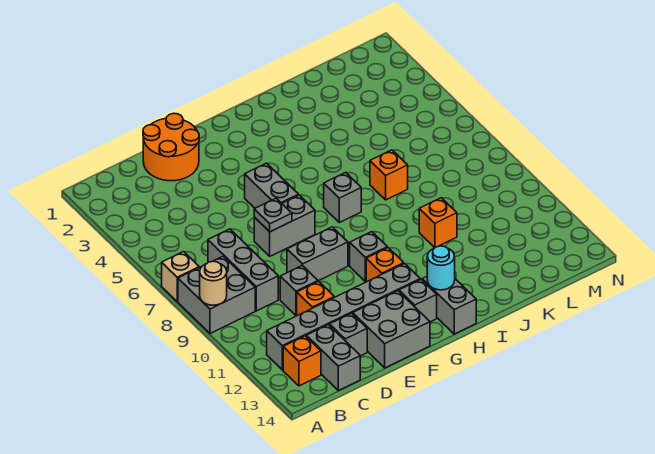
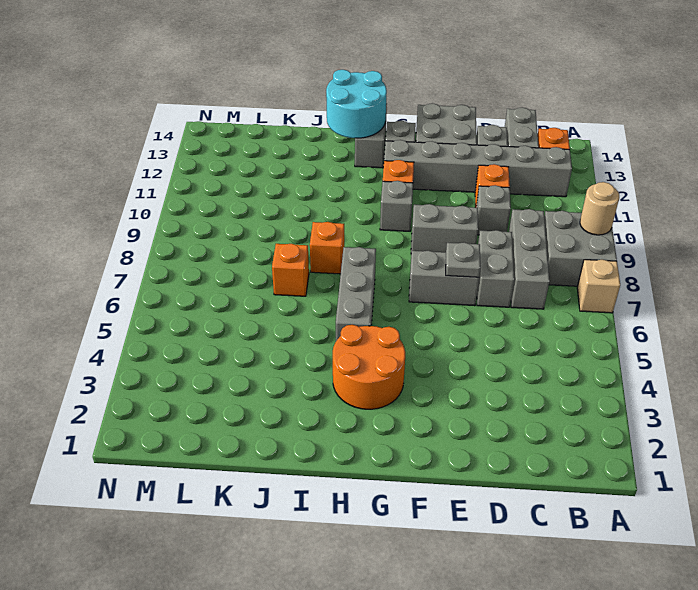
orange 2x2 round brick [143,113,199,181] -> orange 2x2 round brick moved to [333,325,405,409]
grey 1x2 brick [245,163,299,208] -> grey 1x2 brick moved to [477,230,514,307]
grey 1x1 brick [324,172,361,222] -> grey 1x3 brick [336,247,376,341]
cyan 1x1 round brick [427,246,455,290] -> cyan 2x2 round brick [326,70,387,138]
orange 1x1 brick [419,198,457,248] -> orange 1x1 brick moved to [310,222,344,274]

